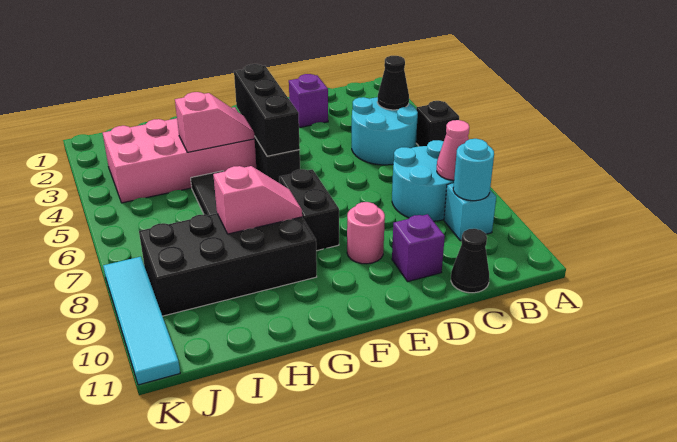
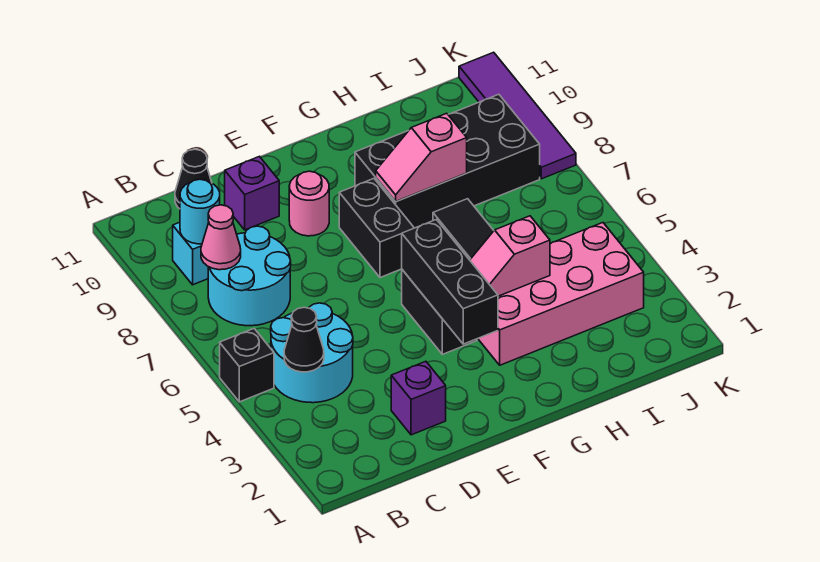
cyan 1x4 tile [103,257,180,385] -> purple 1x4 tile [459,52,576,179]

